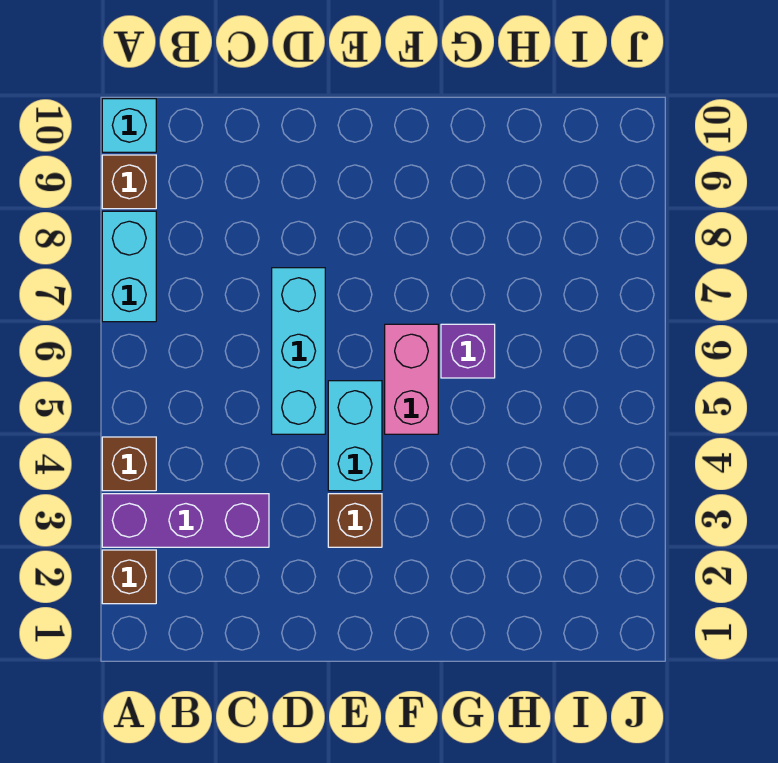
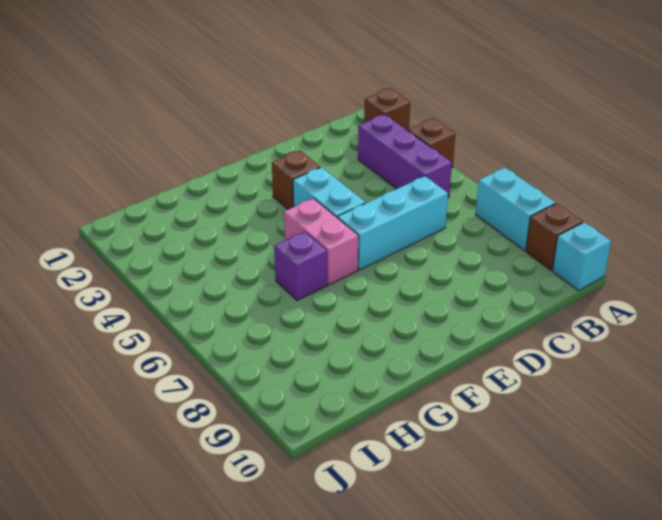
purple 1x3 brick [102,494,269,547] -> purple 1x3 brick turned to [358,114,452,197]
cyan 1x3 brick [272,268,325,434] -> cyan 1x3 brick turned to [338,176,448,270]

